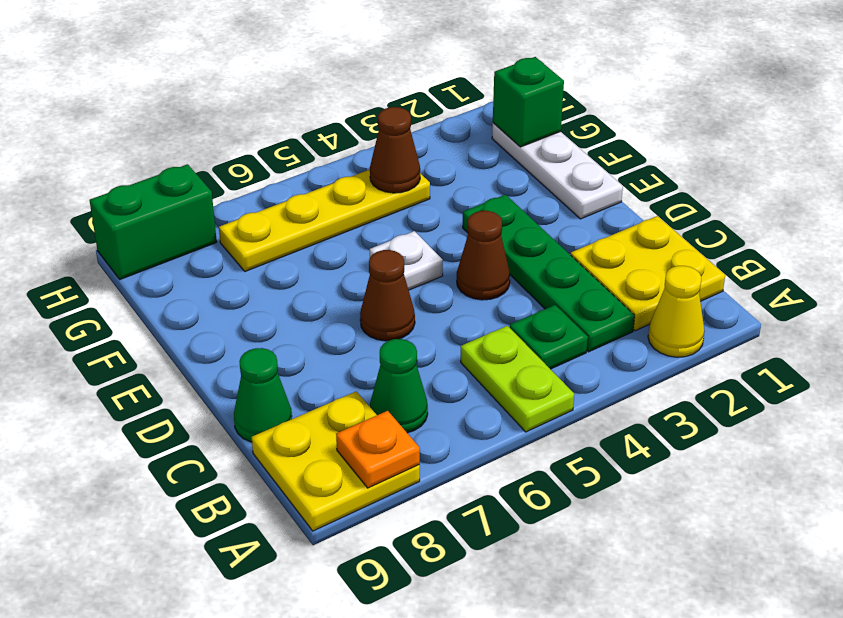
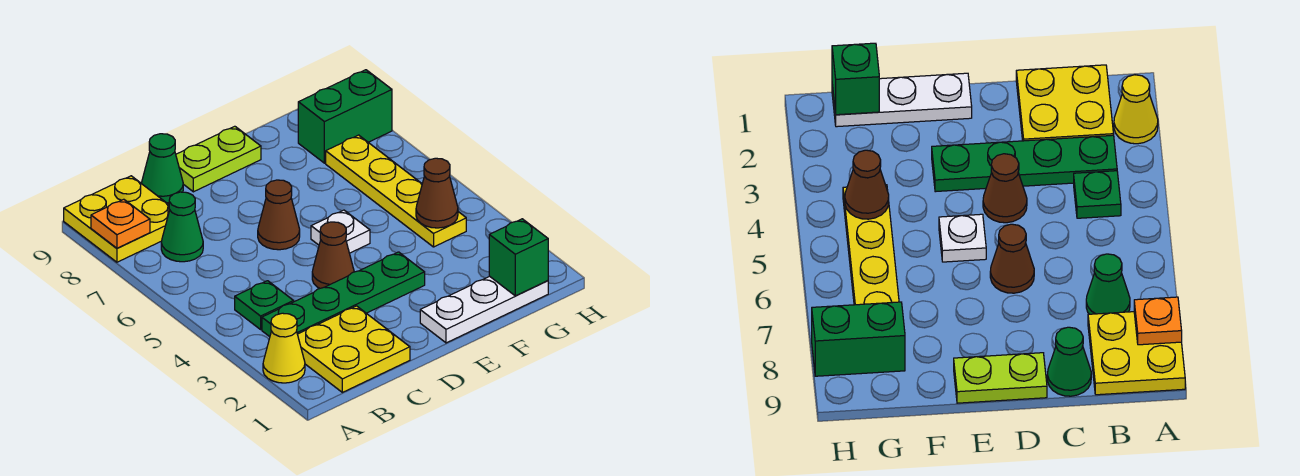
lime 1x2 plate [461,326,574,432] -> lime 1x2 plate moved to [176,126,261,192]
green 1x2 brick [89,164,217,279] -> green 1x2 brick turned to [298,70,392,163]

